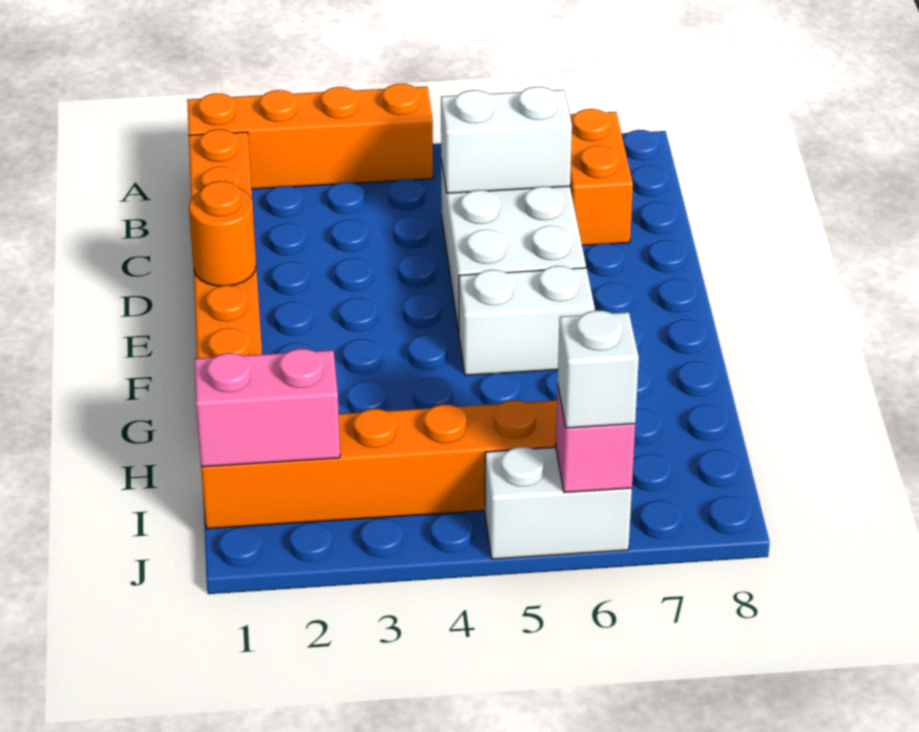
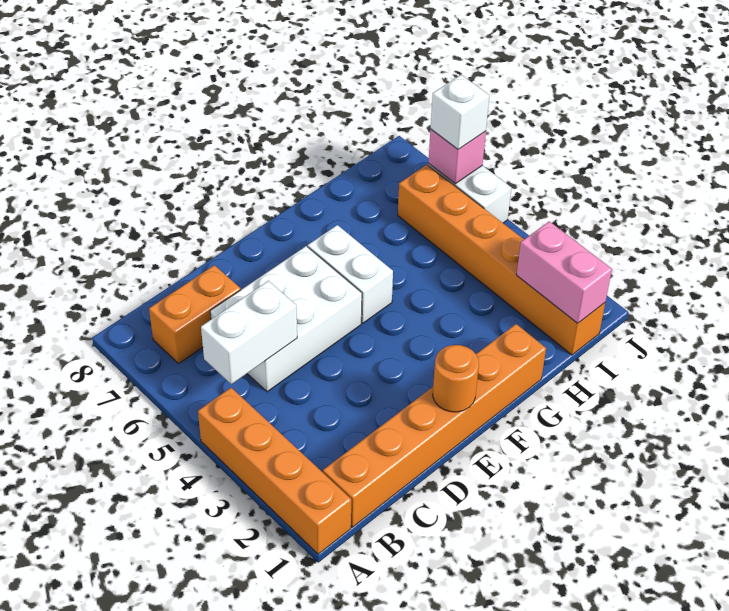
white 1x2 brick [441,87,572,193] -> white 1x2 brick turned to [201,281,297,384]

